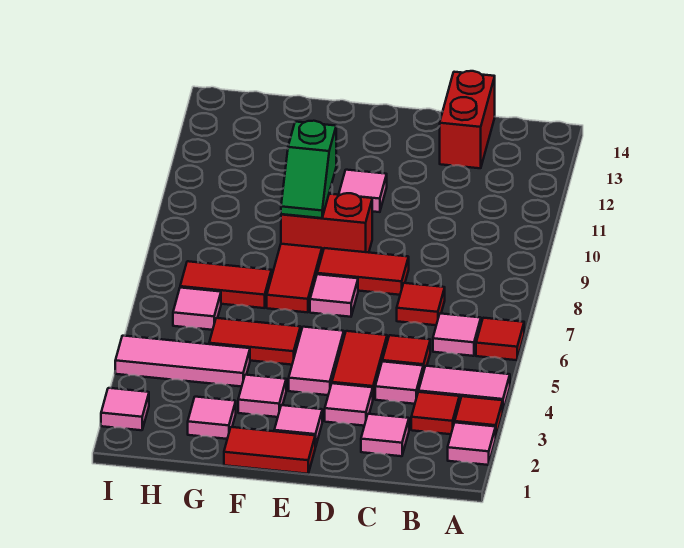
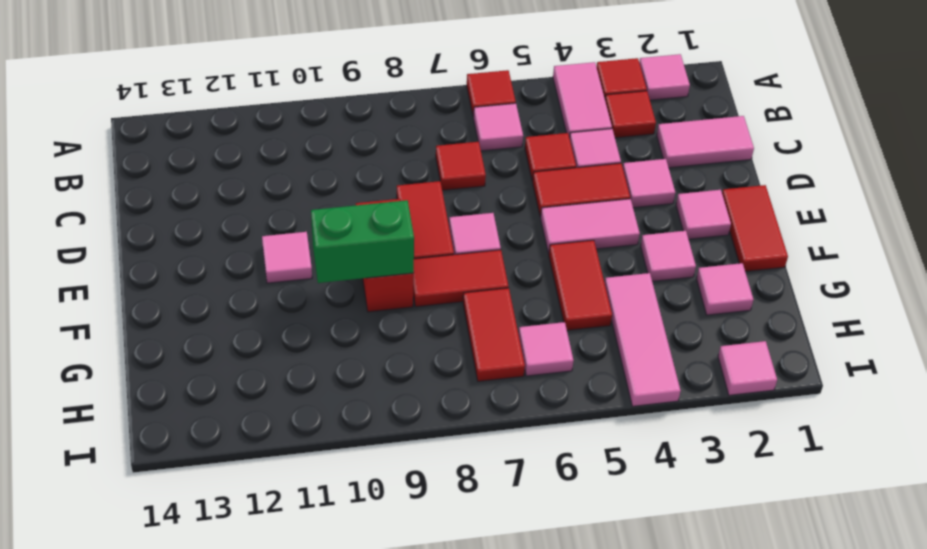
pink 1x1 tile [361,414,409,456] -> pink 1x2 tile [657,116,754,168]
red 1x2 brick [440,71,495,168] -> none
green 1x2 slope [281,121,336,218] -> green 1x2 brick [311,200,414,283]

